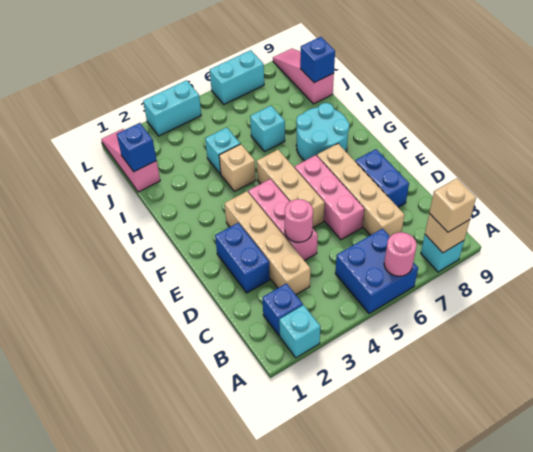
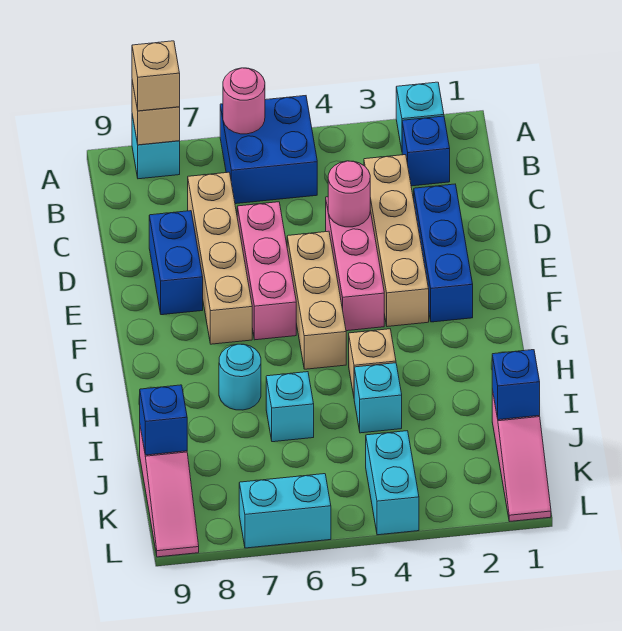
blue 1x2 brick [215,223,270,293] -> blue 1x3 brick [414,184,473,322]
cyan 2x2 round brick [296,103,350,161] -> cyan 1x1 round brick [219,344,261,410]
cyan 1x2 brick [143,80,201,136] -> cyan 1x2 brick turned to [366,431,419,535]

